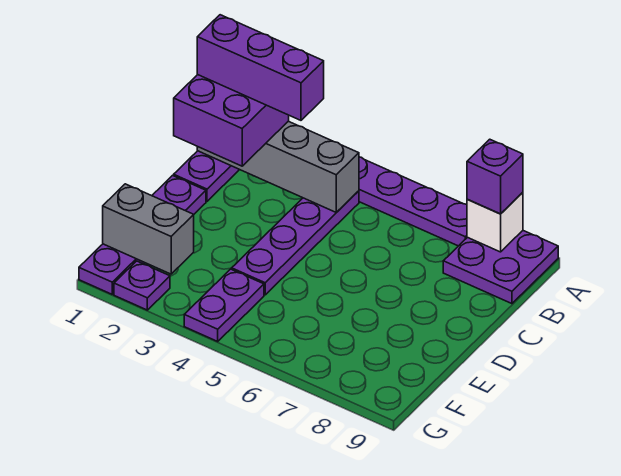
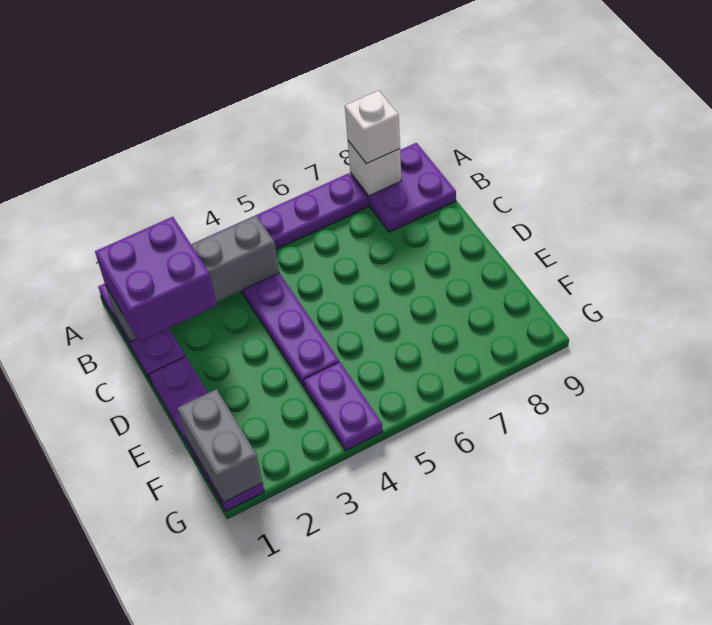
purple 1x1 brick [467,139,523,214] -> white 1x1 brick [345,91,400,164]
purple 1x3 brick [197,15,324,120] -> none
grey 1x2 brick [103,184,194,274] -> grey 1x2 brick turned to [178,389,263,502]
purple 1x1 plate [114,261,170,310] -> none

